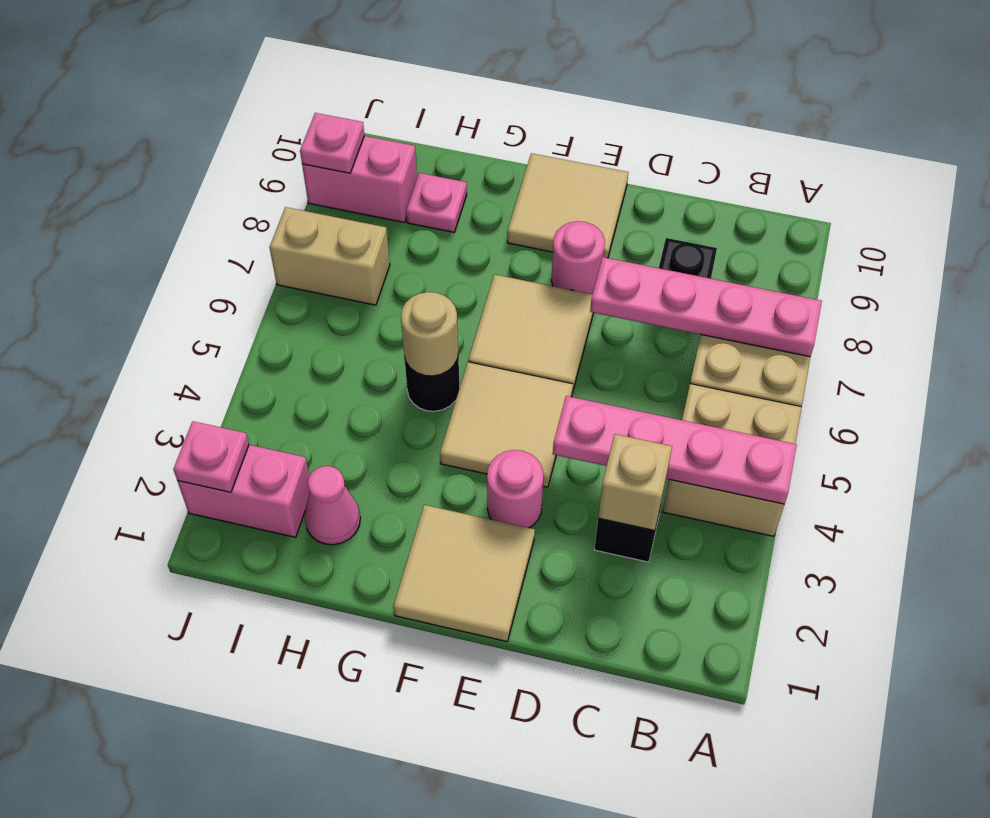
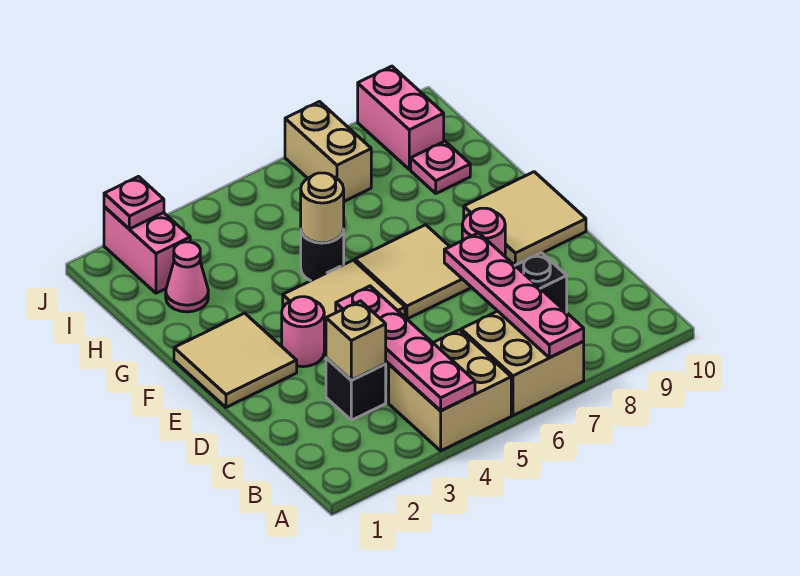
pink 1x1 plate [300,113,364,173] -> none

